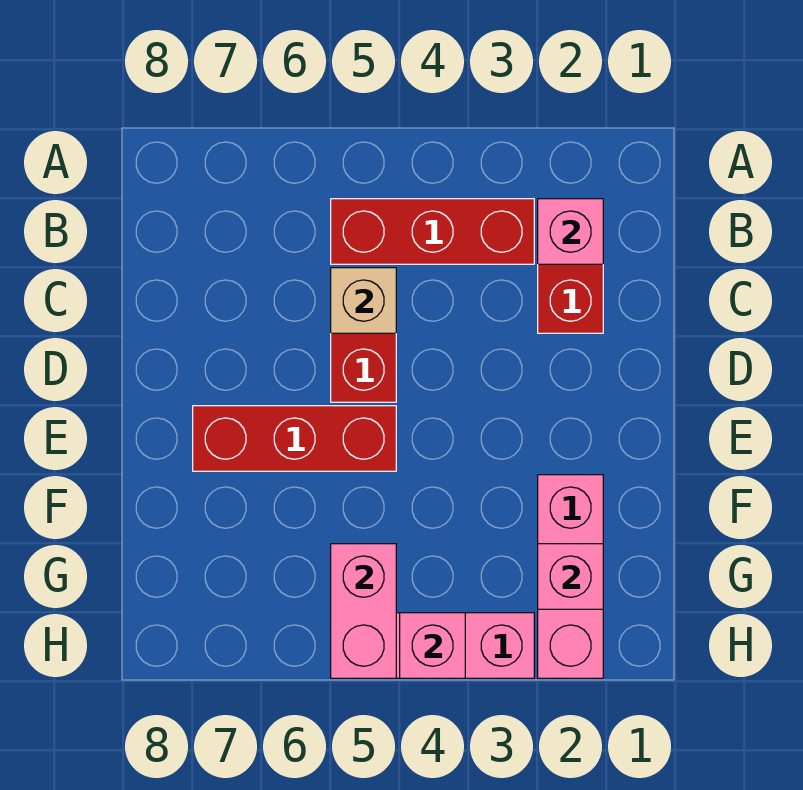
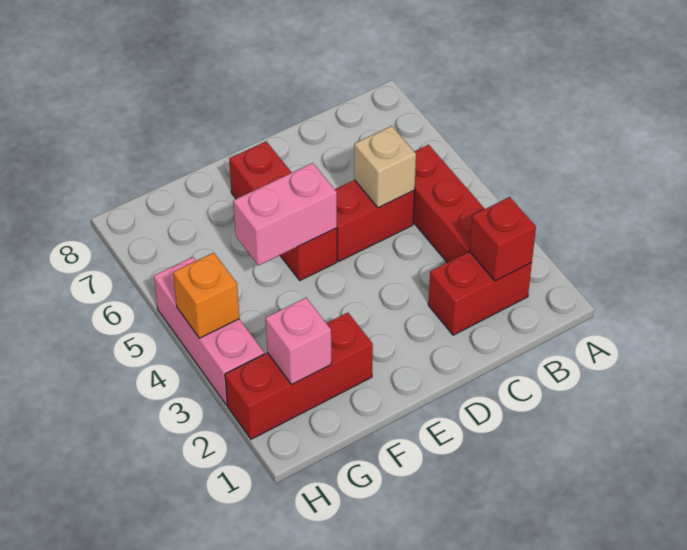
pink 1x1 brick [538,199,603,264] -> red 1x1 brick [469,197,536,281]
pink 1x3 brick [538,475,603,678] -> red 1x3 brick [225,313,373,439]
pink 1x2 brick [331,544,396,678] -> pink 1x2 brick moved to [233,163,337,265]
pink 1x1 brick [400,613,465,678] -> orange 1x1 brick [173,253,239,338]

